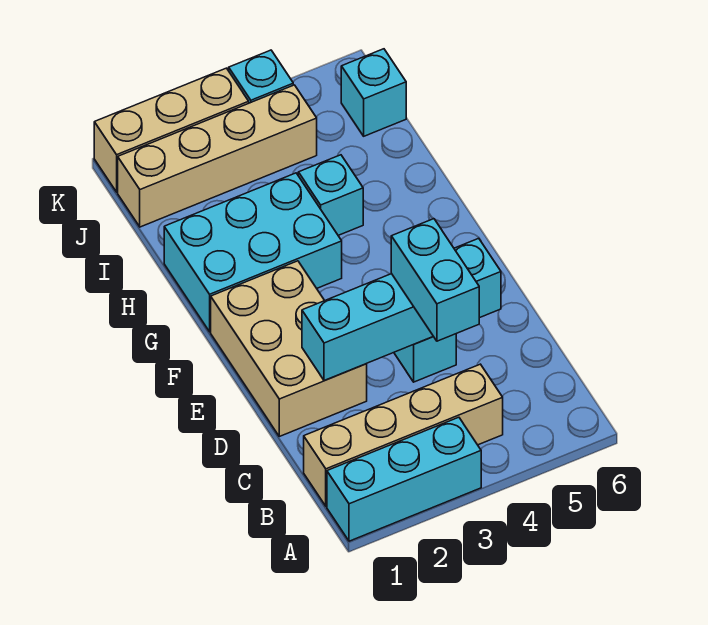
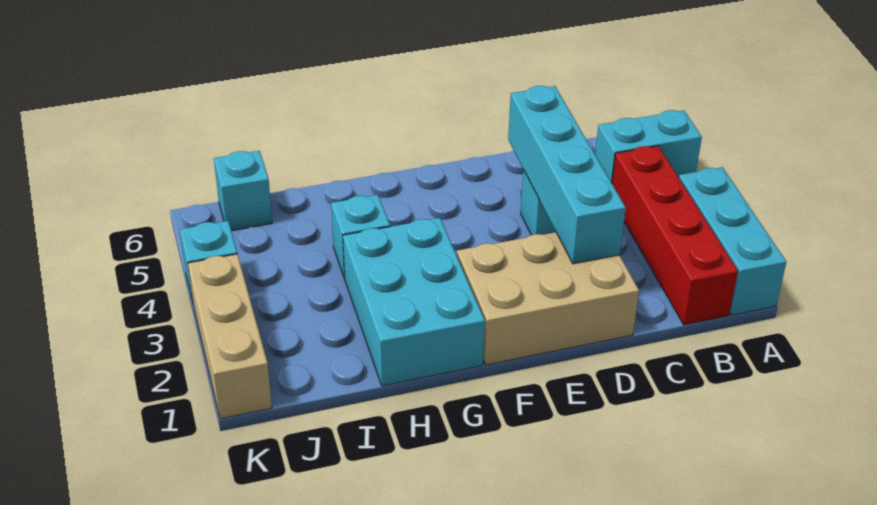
tan 1x4 brick [304,364,503,506] -> red 1x4 brick [612,146,738,325]
cyan 1x2 brick [391,219,479,341] -> cyan 1x2 brick moved to [595,110,702,183]
tan 1x4 brick [118,85,317,227] -> none

